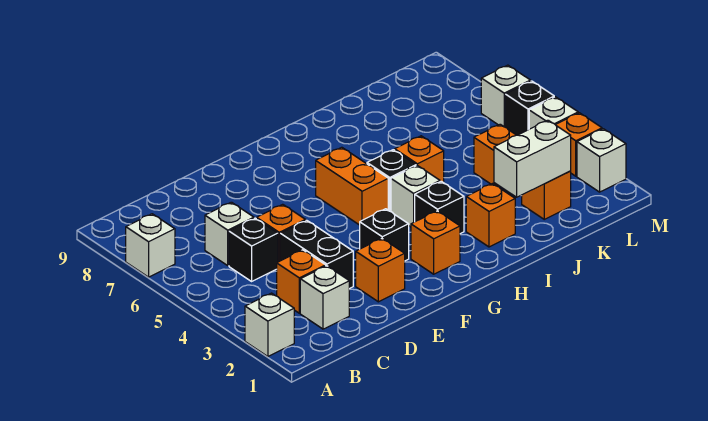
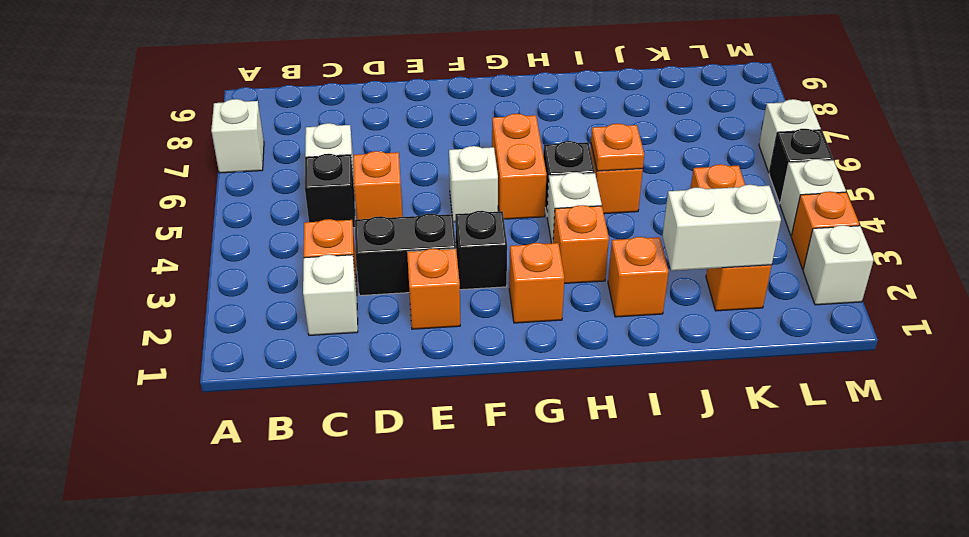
white 1x1 brick [245,293,294,357] -> white 1x1 brick moved to [449,146,498,222]
black 1x2 brick [280,220,353,289] -> black 1x2 brick turned to [355,214,456,296]
black 1x1 brick [415,181,464,234] -> orange 1x1 brick [553,205,609,283]
none -> orange 1x1 plate [591,124,644,171]

